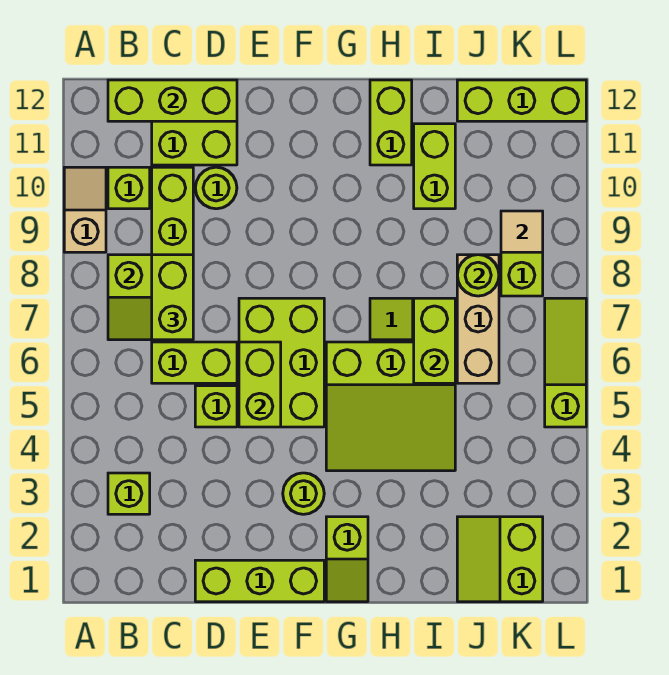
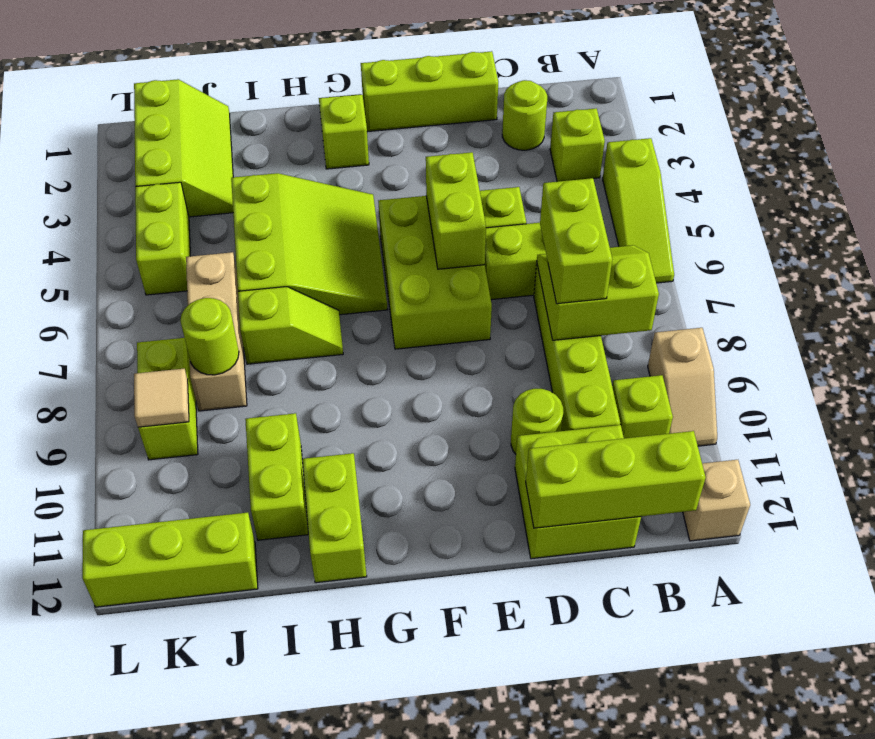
none -> tan 1x1 brick [683,460,750,541]
lime 1x1 round brick [283,473,324,514] -> lime 1x1 round brick moved to [502,80,547,150]
lime 3x3 slope [326,342,455,471] -> lime 3x3 slope turned to [231,173,387,315]
lime 1x2 brick [414,298,455,383] -> lime 1x2 brick moved to [135,182,190,295]
lime 2x2 slope [457,517,543,602] -> lime 2x3 slope [134,79,233,217]
lime 1x3 slope [545,298,586,427] -> lime 1x3 slope moved to [603,138,674,283]

